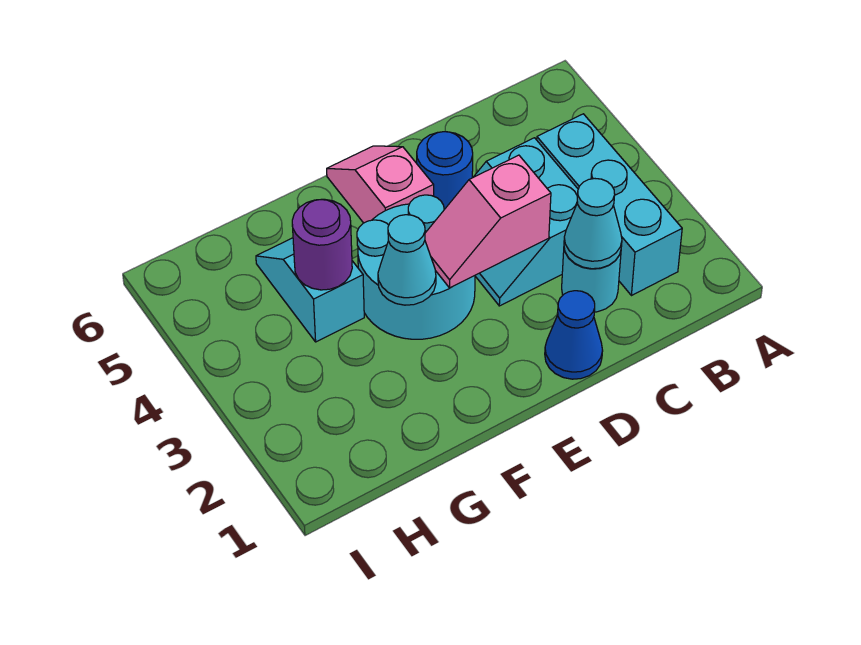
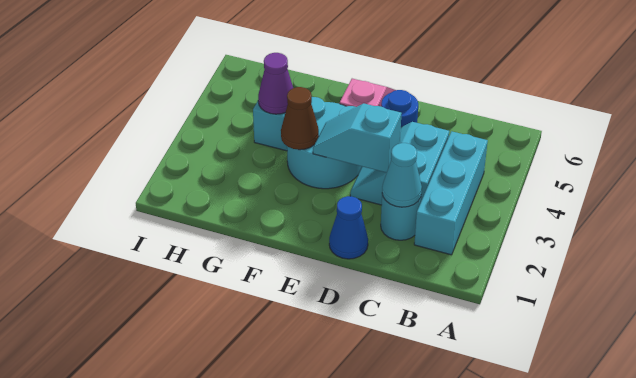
pink 1x2 slope [425,155,551,288] -> cyan 1x2 slope [313,104,402,173]
cyan 1x1 cone [378,215,436,305] -> brown 1x1 cone [281,87,319,150]
purple 1x1 round brick [292,199,352,290] -> purple 1x1 cone [258,53,293,114]

